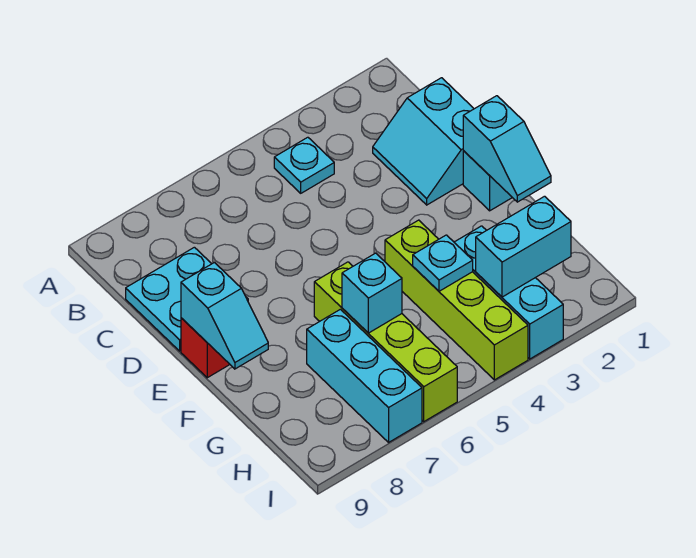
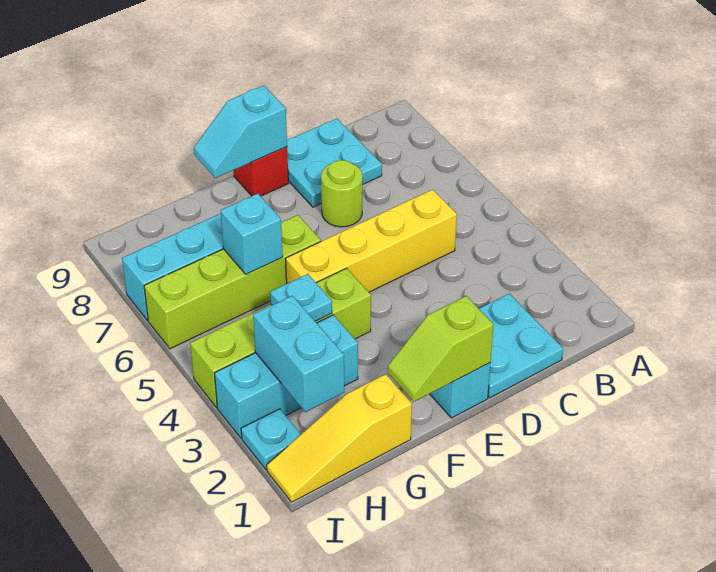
cyan 1x1 plate [274,137,334,193] -> cyan 1x1 plate moved to [241,409,301,470]
cyan 2x2 slope [373,78,474,205] -> cyan 2x2 plate [479,294,563,398]
none -> yellow 1x4 brick [286,190,457,292]
none -> lime 1x1 round brick [321,160,363,227]
cyan 1x2 slope [463,96,551,202] -> lime 1x2 slope [388,296,494,402]
none -> yellow 1x3 slope [267,374,412,502]

